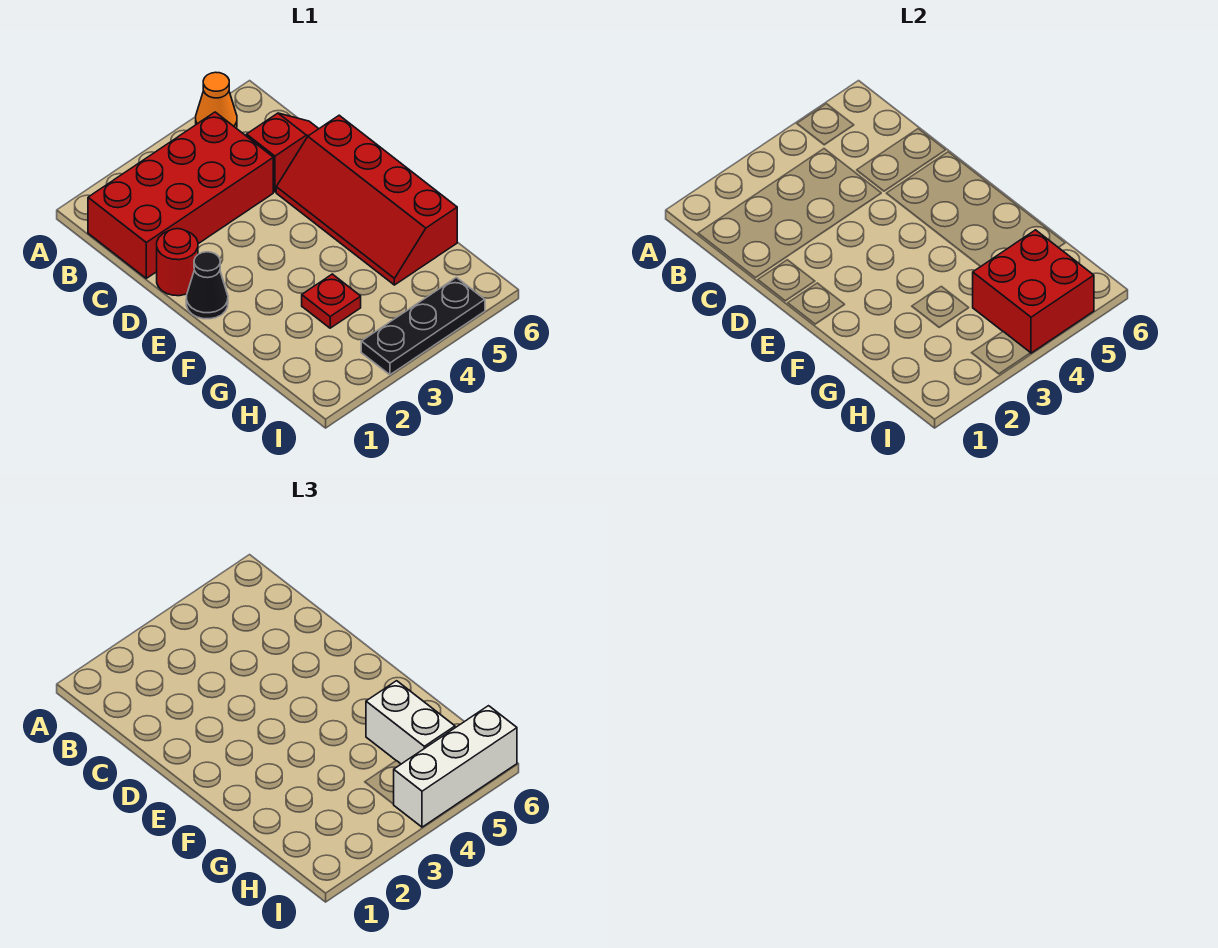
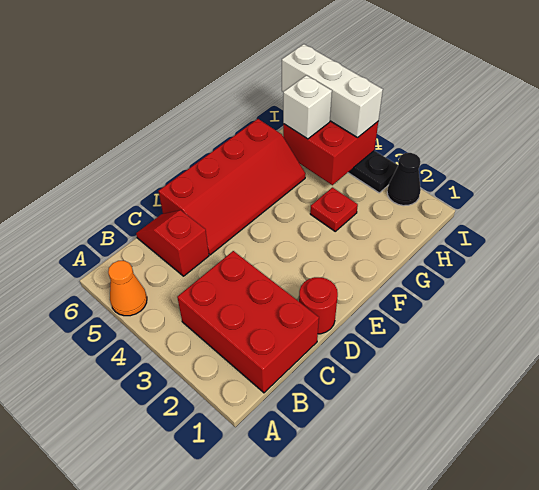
red 2x4 brick [88,112,273,278] -> red 2x3 brick [177,251,319,393]
black 1x1 cone [186,252,228,319] -> black 1x1 cone moved to [387,153,421,206]
white 1x2 brick [366,681,455,764] -> white 1x1 brick [283,75,332,139]

